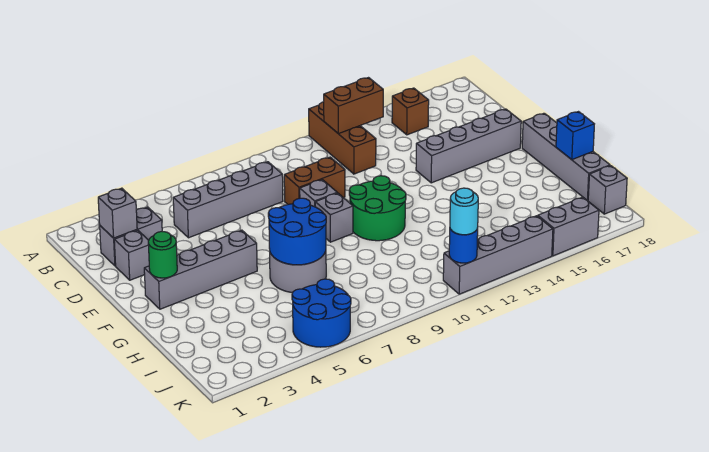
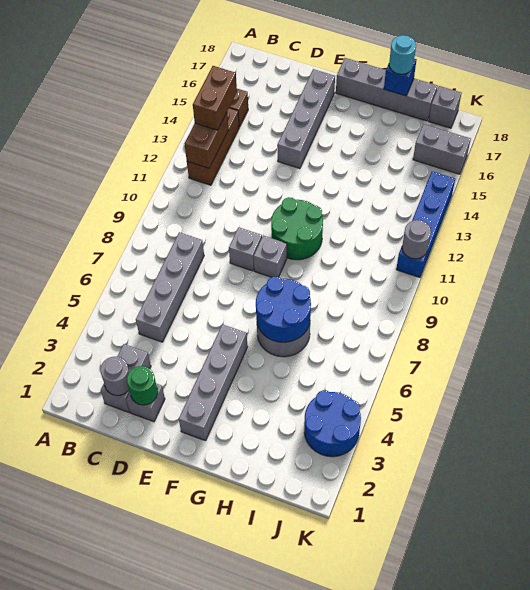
brown 1x3 brick [309,102,376,174] -> brown 1x3 brick turned to [187,108,239,185]
grey 1x1 brick [98,188,137,238] -> grey 1x1 round brick [100,357,129,396]
brown 1x2 brick [284,157,345,204] -> brown 1x2 brick moved to [193,66,237,130]
green 1x1 round brick [148,232,177,278] -> green 1x1 round brick moved to [127,366,158,405]
blue 2x2 round brick [292,279,351,347] -> blue 2x2 round brick moved to [304,390,361,457]
grey 1x4 brick [443,216,553,294] -> blue 1x4 brick [396,171,455,278]
blue 1x1 round brick [449,228,478,263] -> grey 1x1 round brick [402,220,431,259]
cyan 1x1 round brick [450,188,478,235] -> cyan 1x1 round brick moved to [389,35,416,74]
grey 1x2 brick [538,197,599,256] -> grey 1x2 brick turned to [413,124,471,174]

